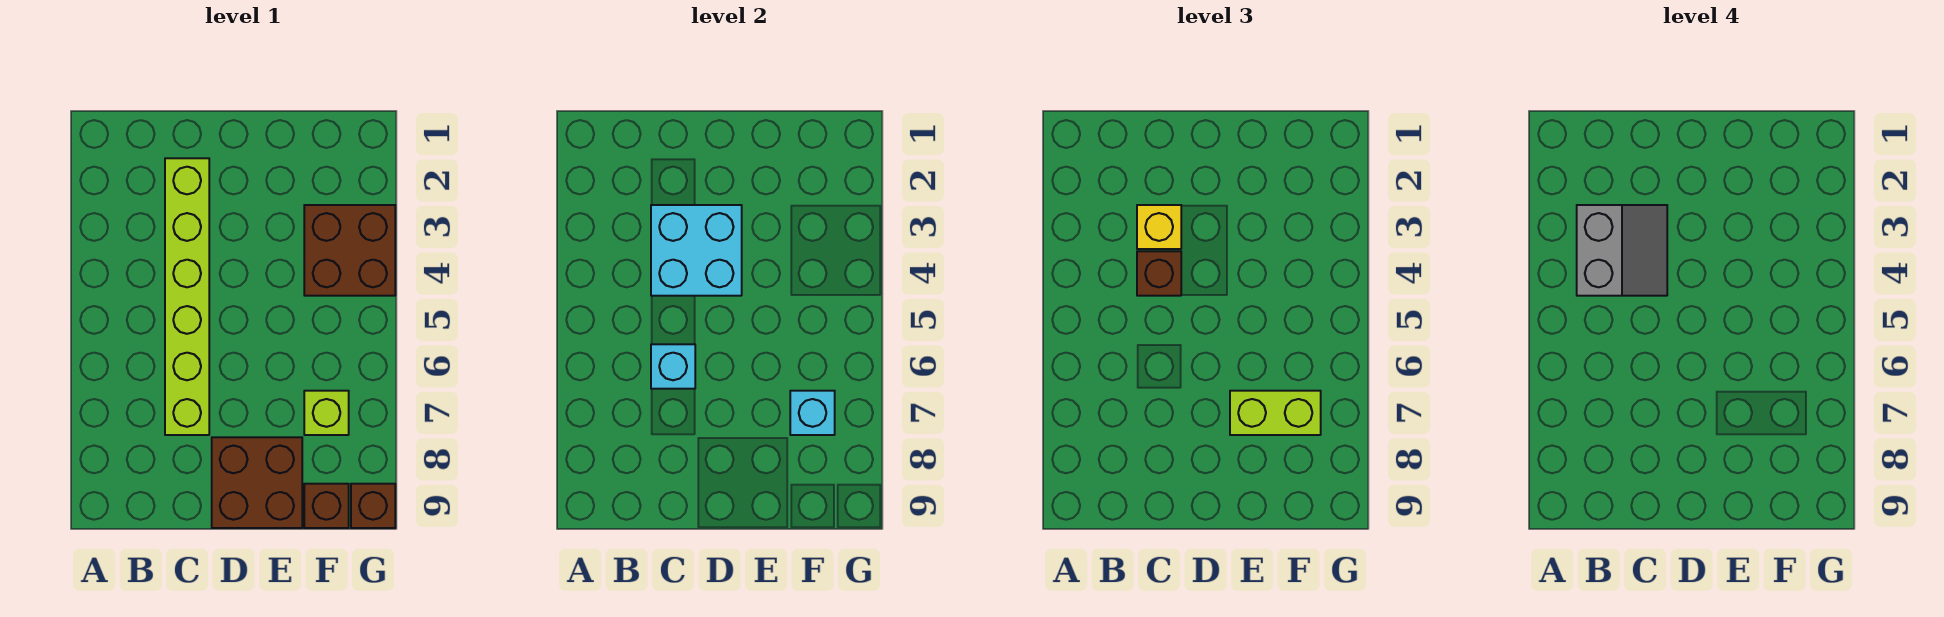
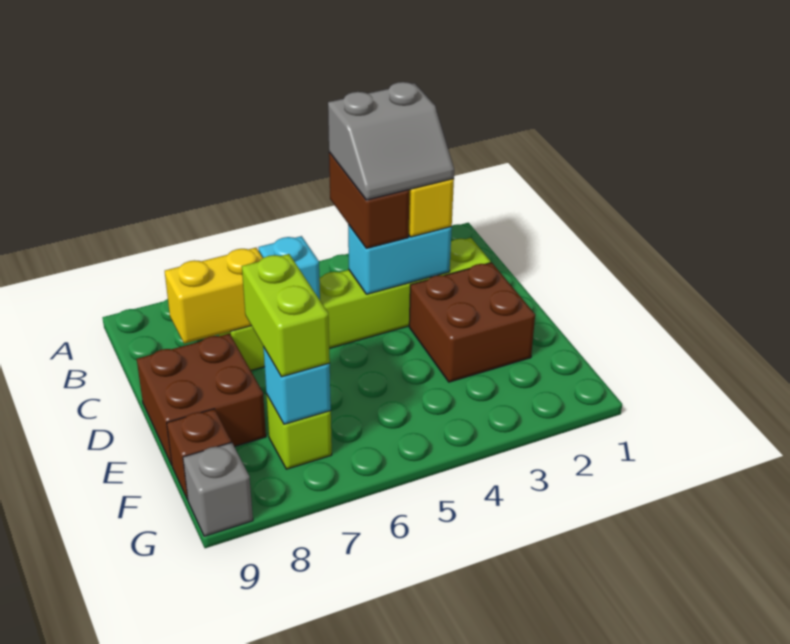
cyan 2x2 brick [651,205,742,296] -> cyan 1x2 brick [348,225,452,294]
brown 1x1 brick [1137,251,1181,296] -> brown 1x2 brick [329,152,409,248]
none -> yellow 1x2 brick [165,248,263,344]
brown 2x2 brick [304,205,395,296] -> brown 2x2 brick moved to [409,263,535,382]
brown 1x1 brick [351,484,395,528] -> grey 1x1 brick [183,442,253,536]

